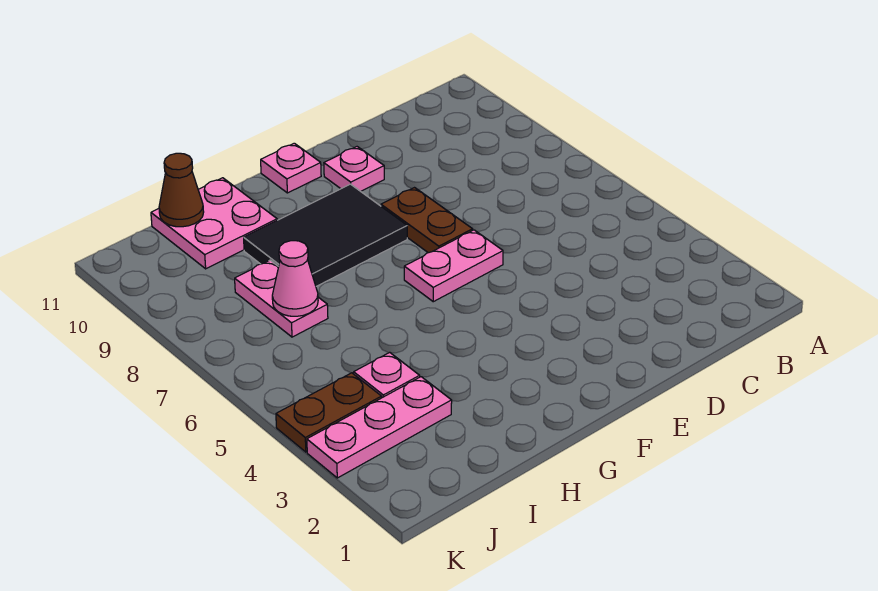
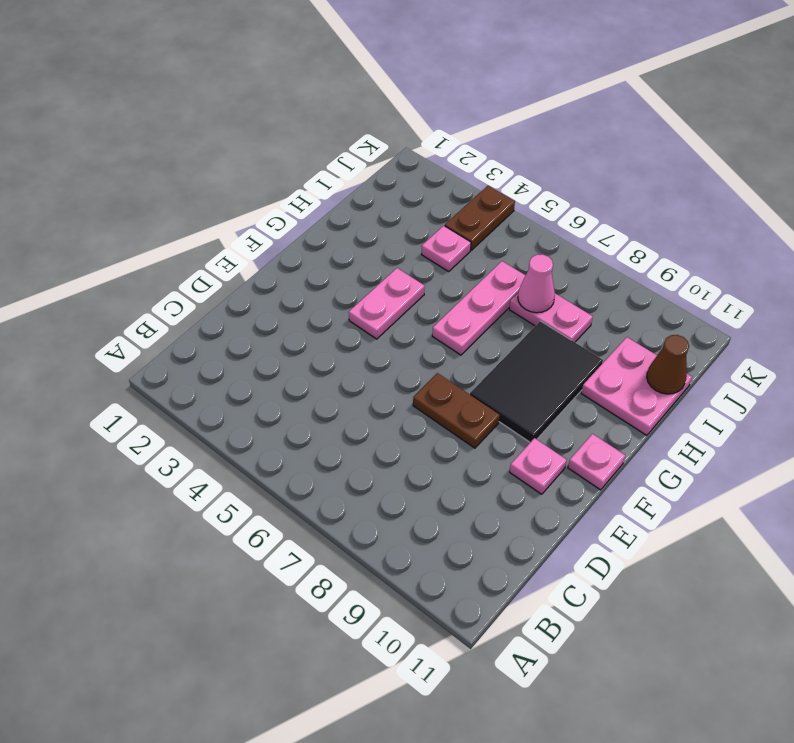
pink 1x2 plate [404,230,503,302] -> pink 1x2 plate moved to [349,268,425,339]
pink 1x3 plate [307,377,452,478] -> pink 1x3 plate moved to [432,261,526,355]

